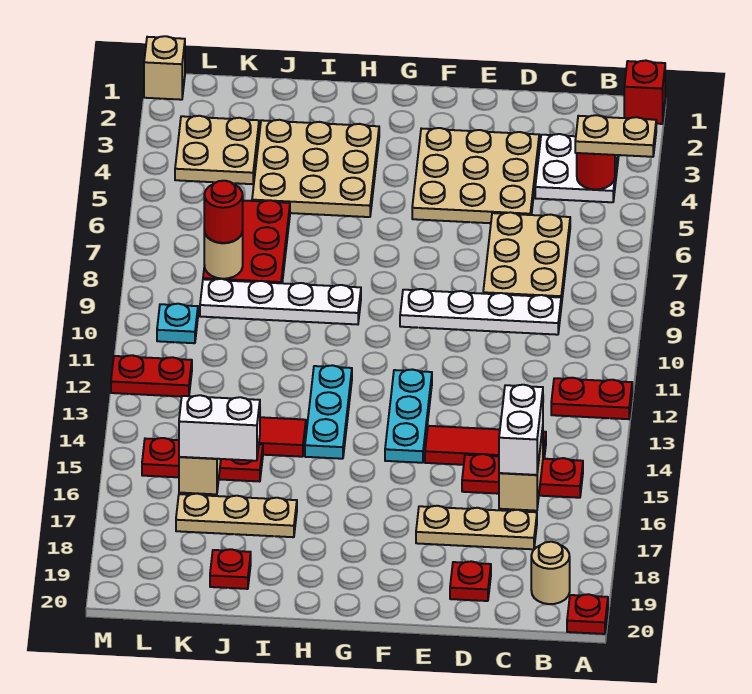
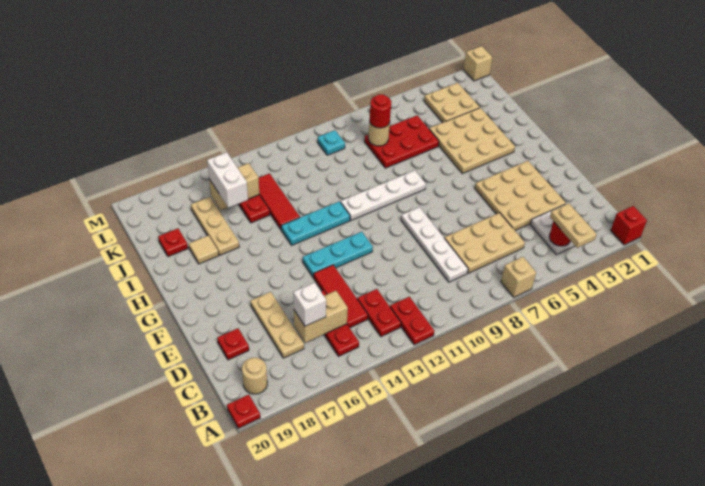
none -> tan 1x1 brick [501,257,536,297]
white 1x2 brick [499,385,543,475] -> white 1x1 brick [293,283,326,326]
white 1x4 plate [200,279,361,324] -> white 1x4 plate turned to [341,170,426,220]
none -> tan 1x1 tile [189,236,219,264]
red 1x2 plate [111,355,192,397] -> red 1x2 plate moved to [357,289,401,337]

